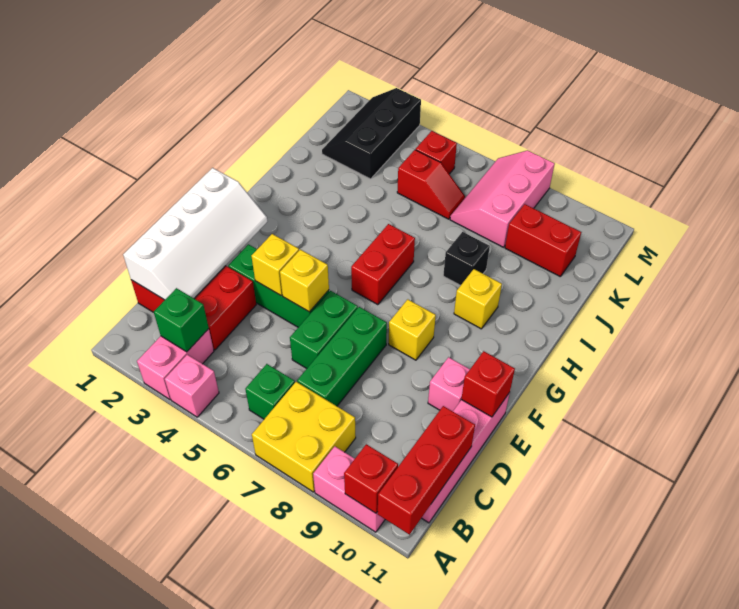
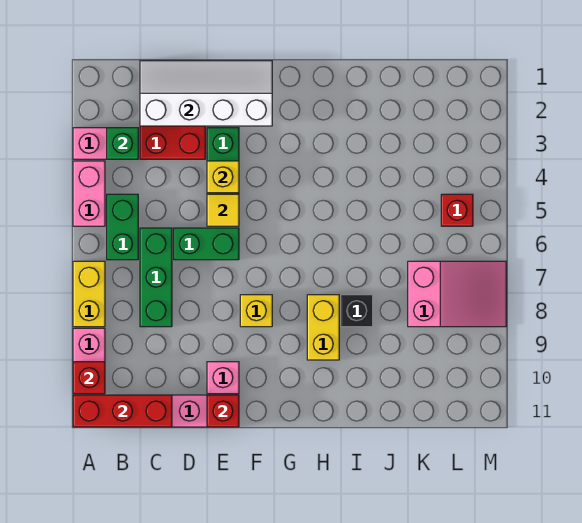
pink 1x1 brick [165,355,219,417] -> pink 1x2 brick [73,161,105,226]
yellow 2x2 brick [252,382,356,492] -> yellow 1x2 brick [73,261,105,327]
green 1x1 brick [245,364,295,419] -> green 1x2 brick [107,194,138,260]
white 2x4 slope [123,168,267,300] -> white 2x4 slope turned to [140,61,272,126]
green 1x3 brick [297,307,387,406] -> green 1x3 brick turned to [140,228,172,327]
yellow 1x1 brick [280,249,329,312] -> yellow 1x1 tile [207,194,239,226]
red 1x2 brick [351,224,415,305] -> none
yellow 1x1 brick [454,269,502,329] -> yellow 1x2 brick [307,295,339,360]
black 2x3 slope [322,88,421,179] -> none
red 1x2 slope [397,150,465,219] -> none
pink 2x3 slope [450,150,555,247] -> pink 2x3 slope turned to [408,261,506,327]
red 1x2 brick [505,204,581,276] -> none

